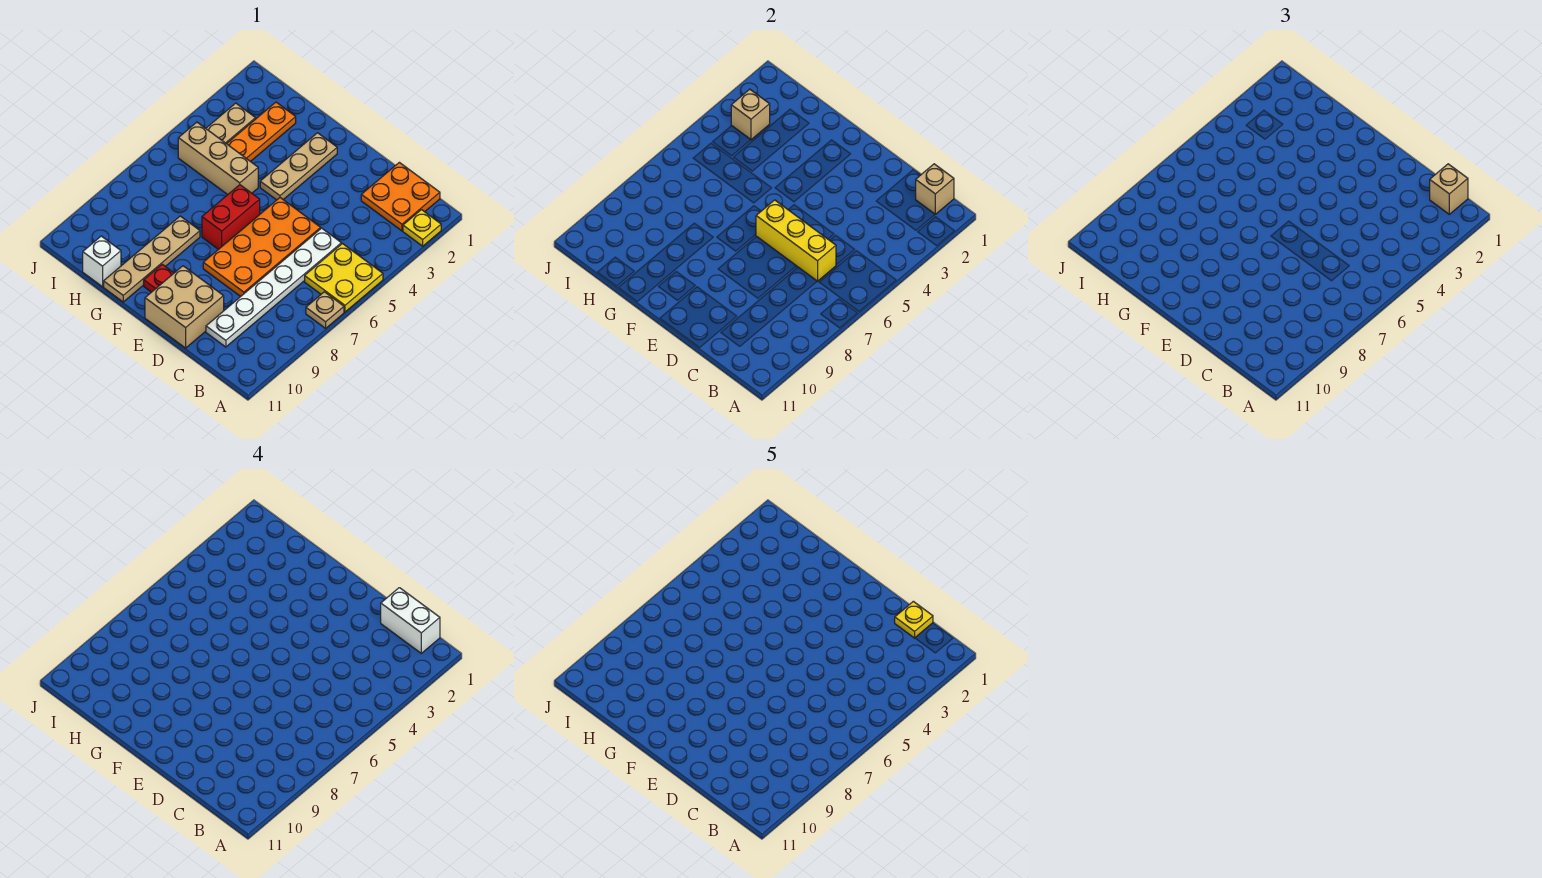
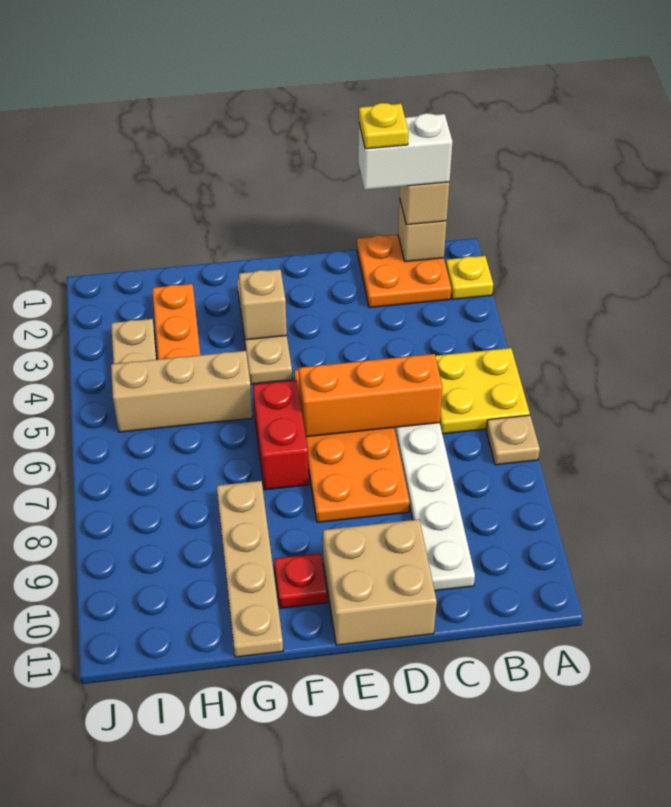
yellow 1x3 brick [756,200,836,281] -> orange 1x3 brick [299,354,443,437]
white 1x1 brick [83,236,121,287] -> none
tan 1x1 brick [731,89,770,140] -> tan 1x1 brick moved to [239,269,287,340]

